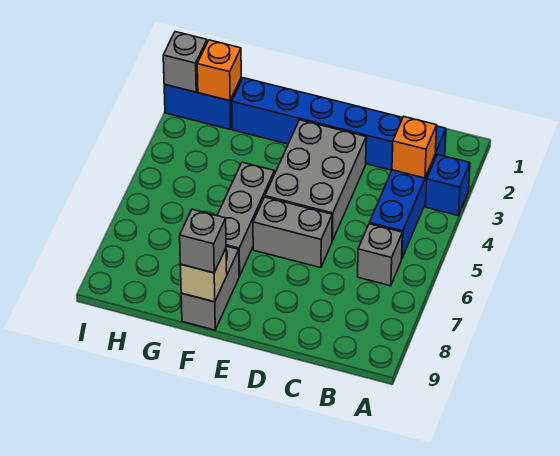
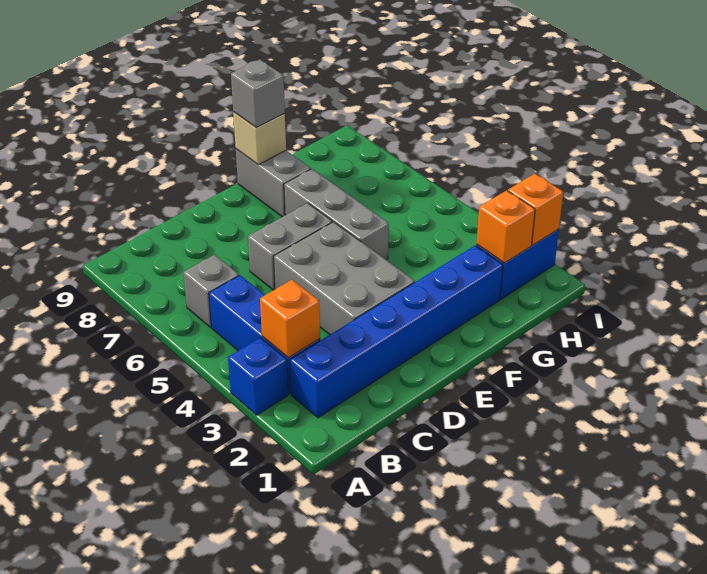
grey 1x1 brick [163,32,207,92] -> orange 1x1 brick [508,174,563,245]

